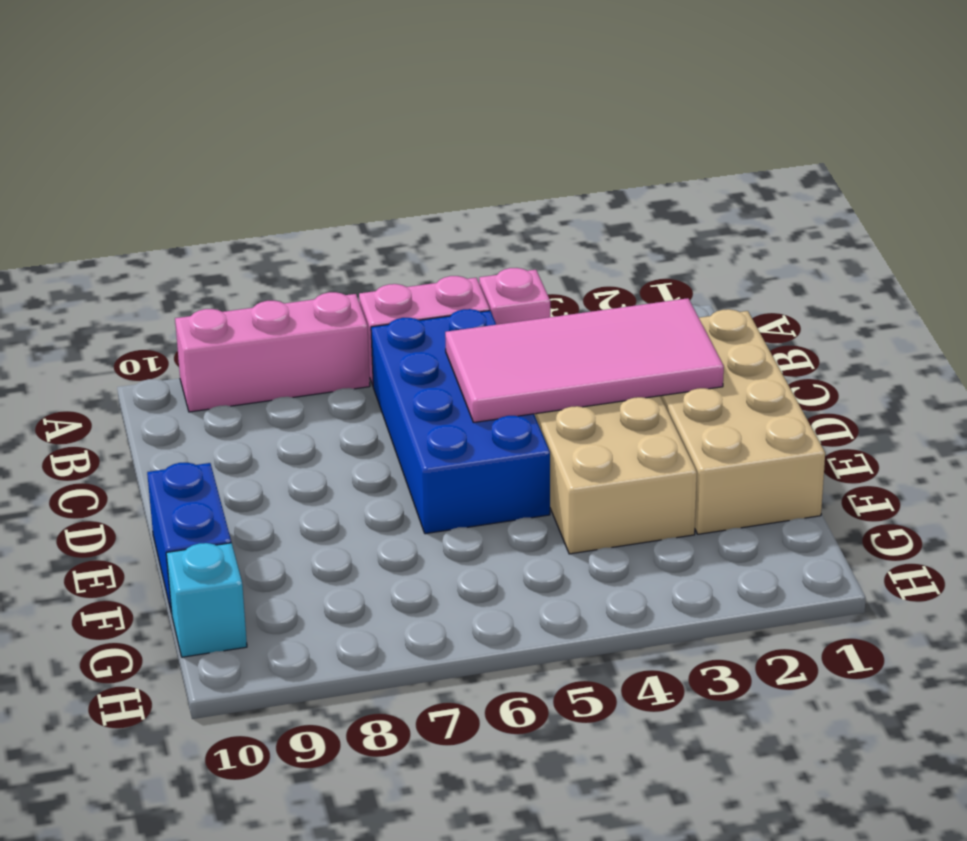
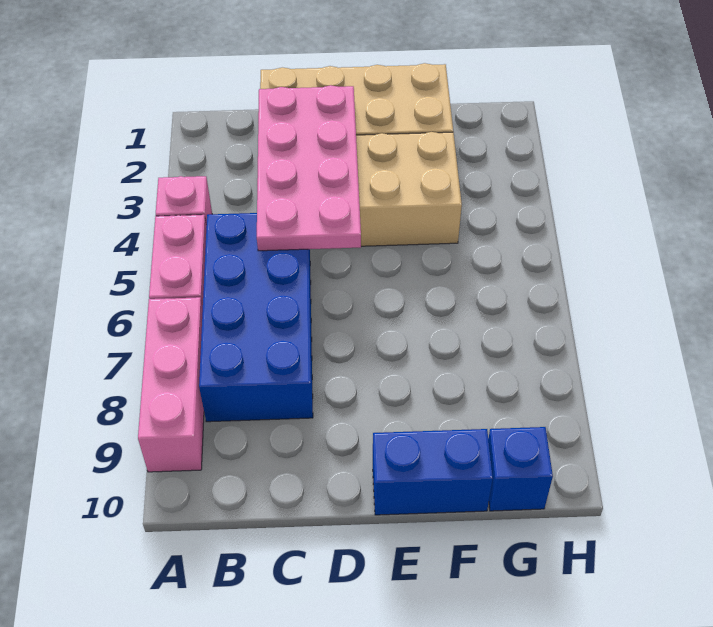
blue 2x4 brick [371,309,550,534] -> blue 2x4 brick turned to [199,213,313,422]
pink 2x4 tile [445,298,724,422] -> pink 2x4 plate [257,85,361,251]
cyan 1x1 brick [166,543,247,657] -> blue 1x1 brick [488,427,553,511]

